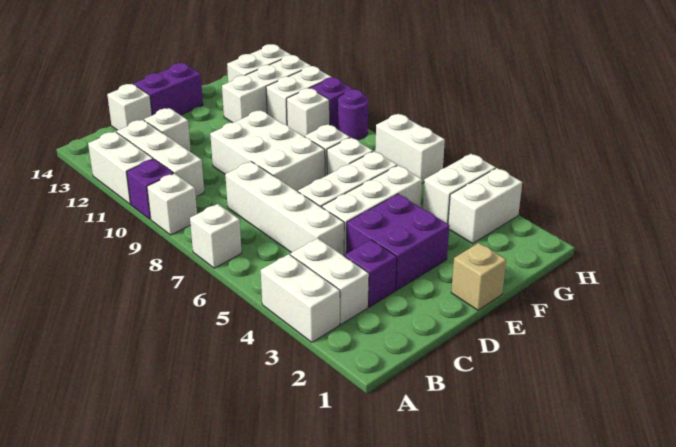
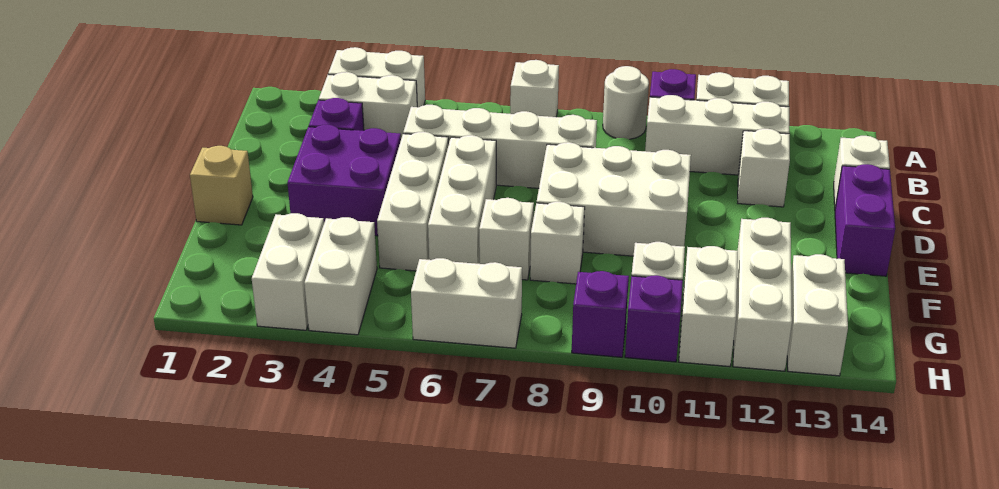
white 1x1 brick [147,174,197,235] -> white 1x1 round brick [603,66,649,139]
purple 1x1 round brick [338,89,368,140] -> purple 1x1 brick [572,271,629,357]

